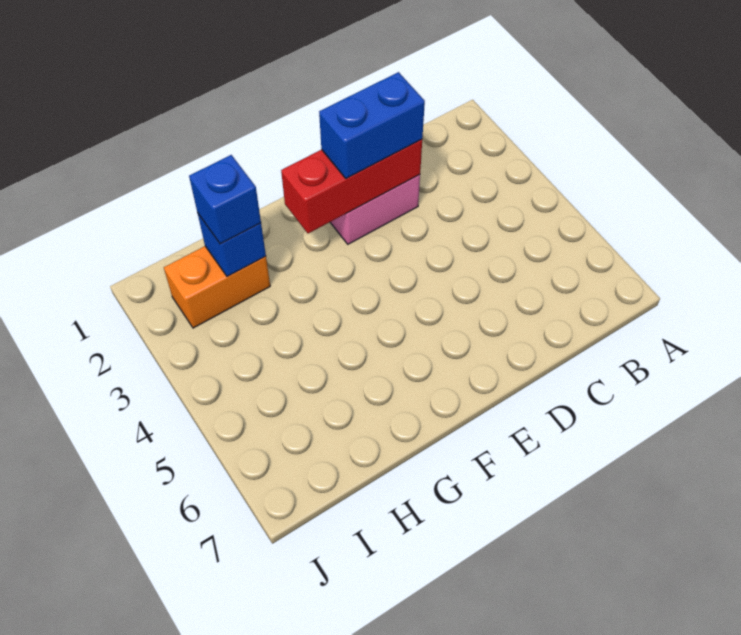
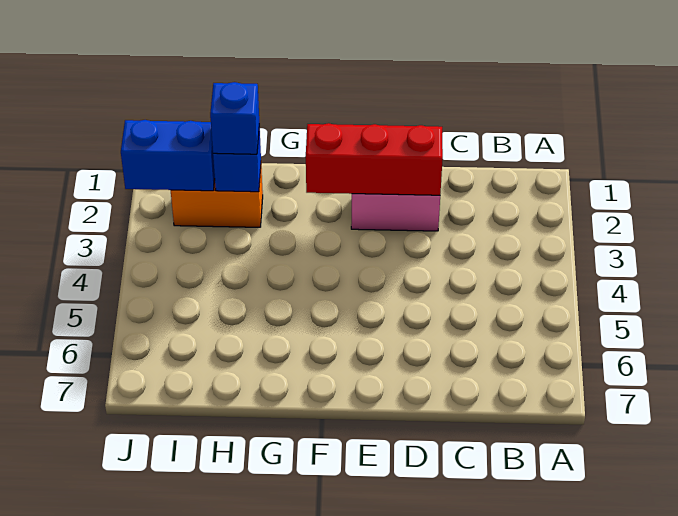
blue 1x2 brick [319,72,425,179] -> blue 1x2 brick moved to [121,120,215,191]

